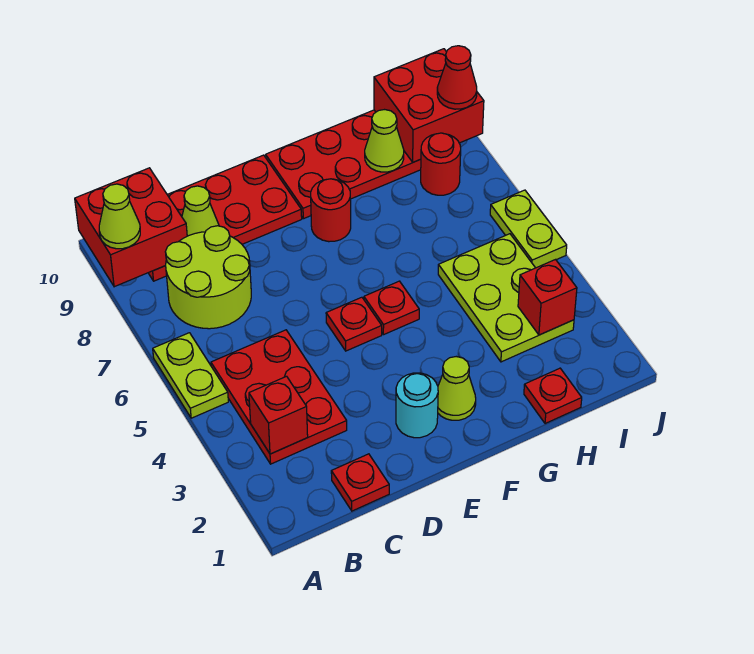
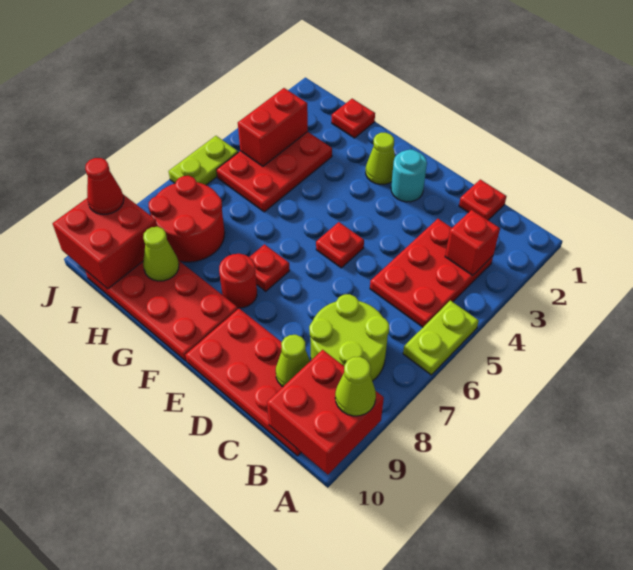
red 1x1 plate [364,281,419,335] -> red 1x1 plate moved to [250,244,290,291]
lime 2x3 plate [438,234,574,362] -> red 2x3 plate [217,132,332,212]
red 1x1 brick [518,260,577,335] -> red 1x2 brick [238,88,308,166]
red 1x1 round brick [421,133,461,195] -> red 2x2 round brick [149,176,225,262]

